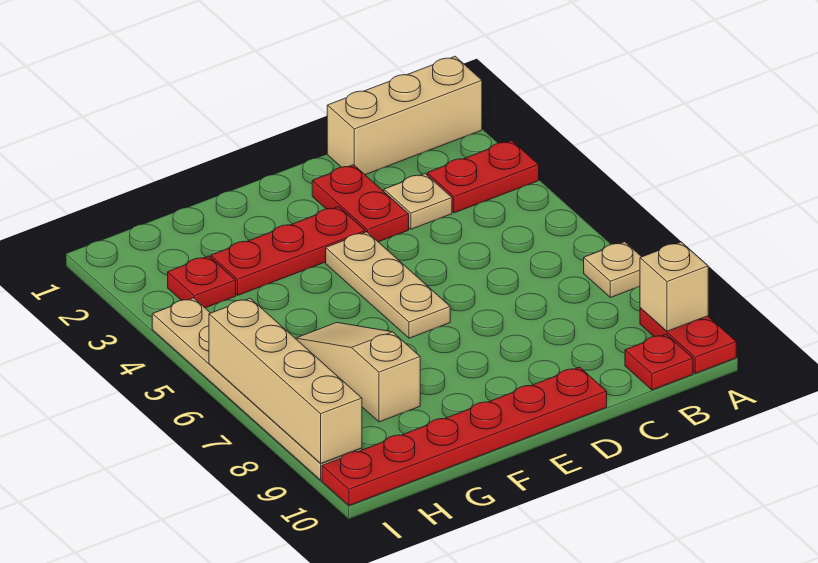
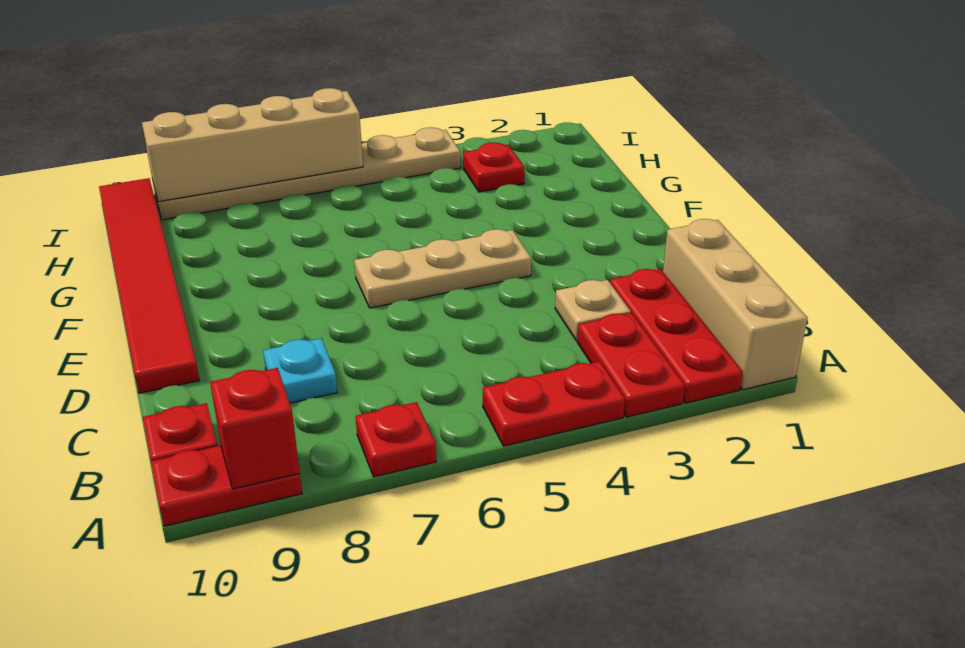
tan 1x1 plate [584,242,641,298] -> red 1x1 plate [356,402,436,477]
tan 1x1 brick [640,242,708,331] -> red 1x1 brick [210,368,300,489]
none -> cyan 1x1 plate [263,338,337,403]
red 1x2 plate [312,165,409,242] -> red 1x2 plate moved to [483,361,625,446]
red 1x6 plate [322,367,607,506] -> red 1x6 tile [99,178,200,393]
red 1x3 plate [211,207,365,295] -> red 1x3 plate moved to [610,269,743,403]
tan 1x3 slope [296,323,420,422] -> none

